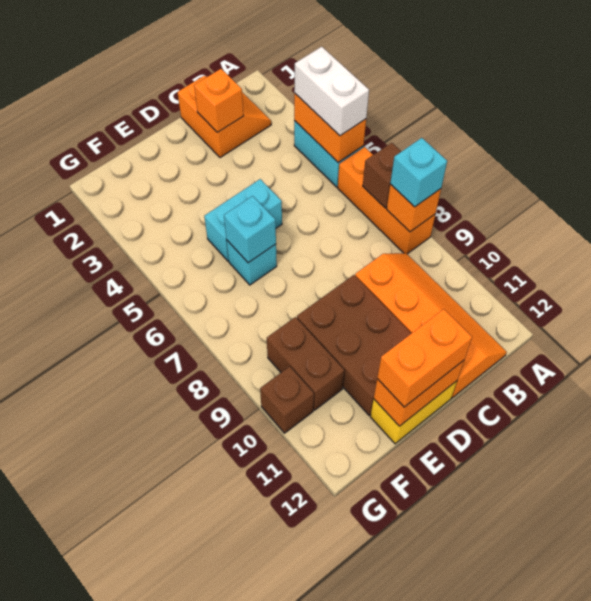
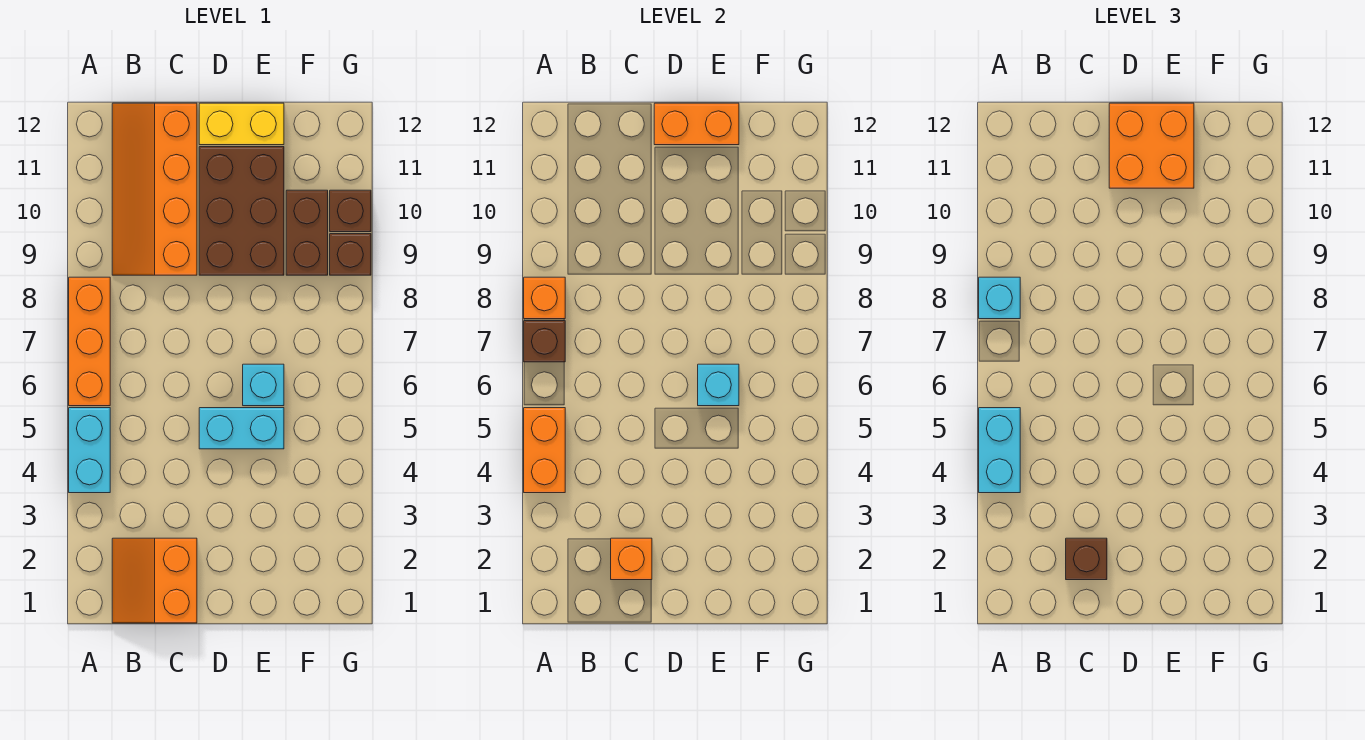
white 1x2 brick [294,47,369,136] -> cyan 1x2 brick [979,408,1020,493]
none -> brown 1x1 brick [1066,538,1107,580]
orange 1x2 brick [377,309,472,407] -> orange 2x2 brick [1109,103,1194,188]
none -> brown 1x1 brick [330,234,371,275]

